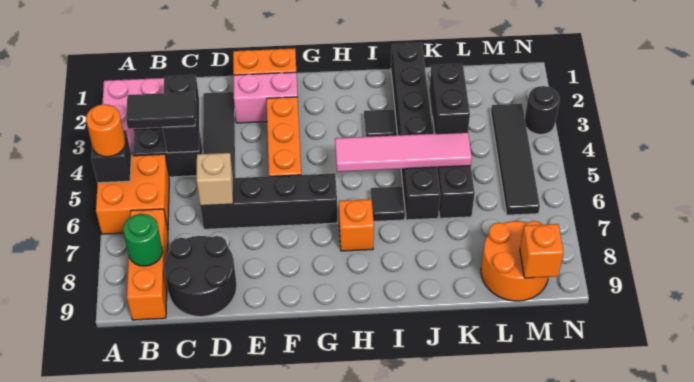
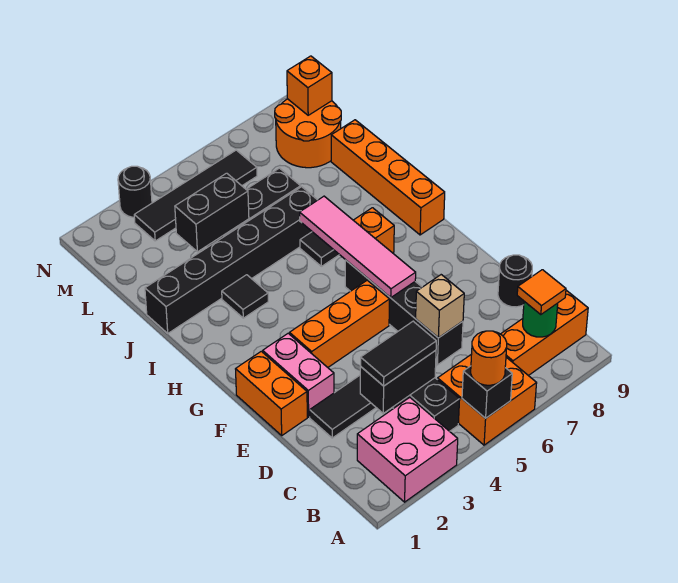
black 1x2 tile [126,92,196,129] -> black 1x2 tile turned to [360,321,436,386]
none -> orange 1x1 tile [517,270,566,315]
black 2x2 round brick [164,236,237,317] -> black 1x1 round brick [498,255,532,307]
pink 1x4 tile [335,132,472,172] -> pink 1x4 tile moved to [300,196,416,298]
none -> orange 1x4 brick [331,120,445,235]

